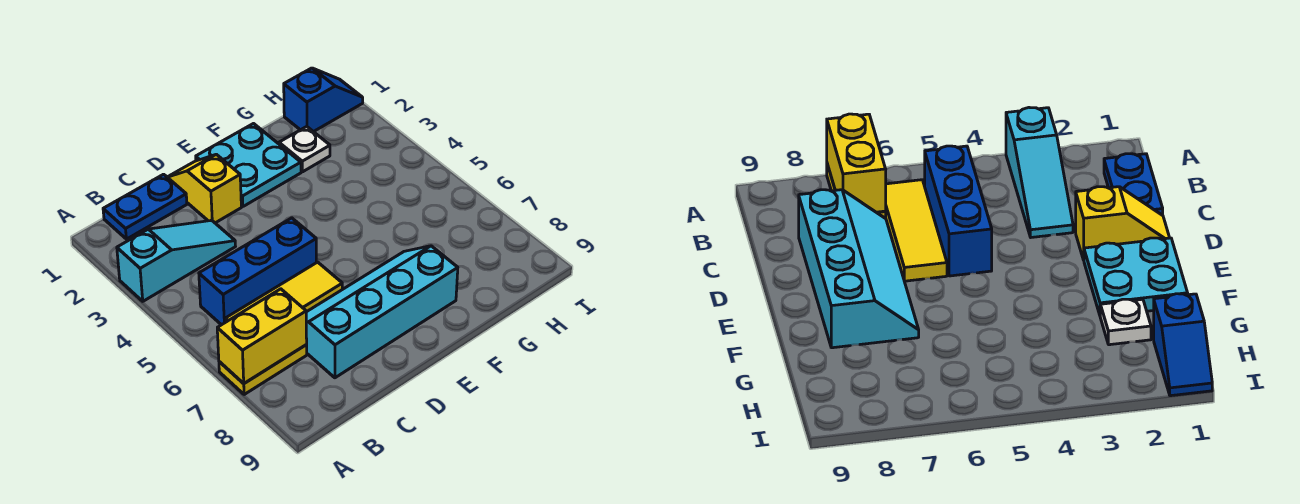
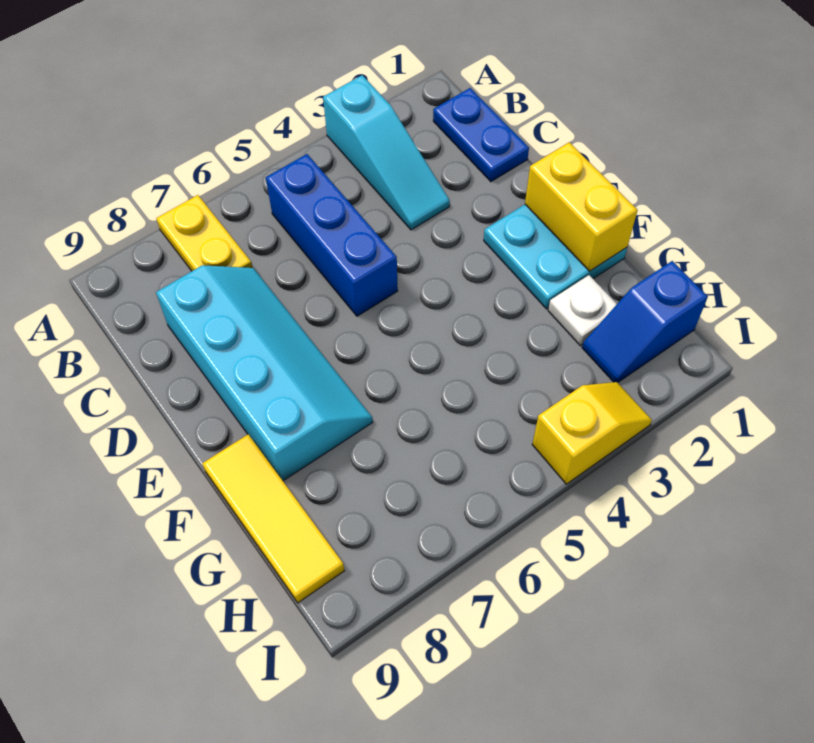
yellow 1x2 brick [217,289,307,384] -> yellow 1x2 brick moved to [525,142,638,271]
yellow 1x3 tile [225,262,342,322] -> yellow 1x3 tile moved to [202,434,344,603]
yellow 1x2 slope [168,154,241,223] -> yellow 1x2 slope moved to [532,382,652,484]
blue 1x2 slope [284,68,363,132] -> blue 1x2 slope turned to [582,261,708,382]

